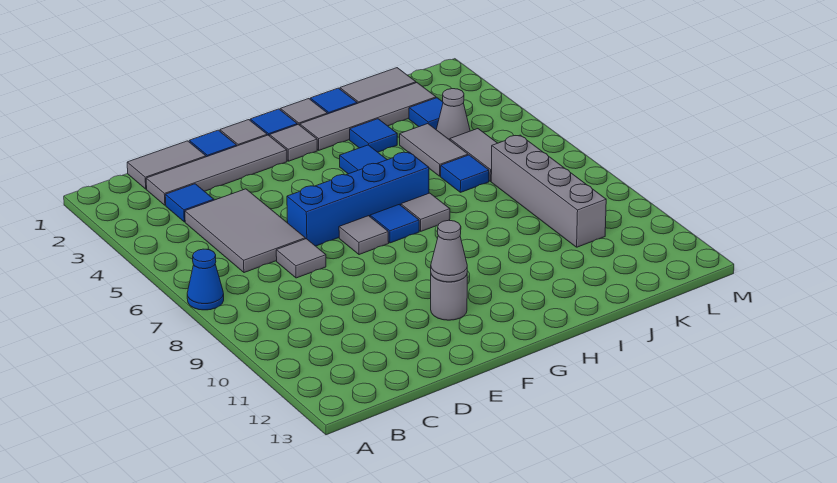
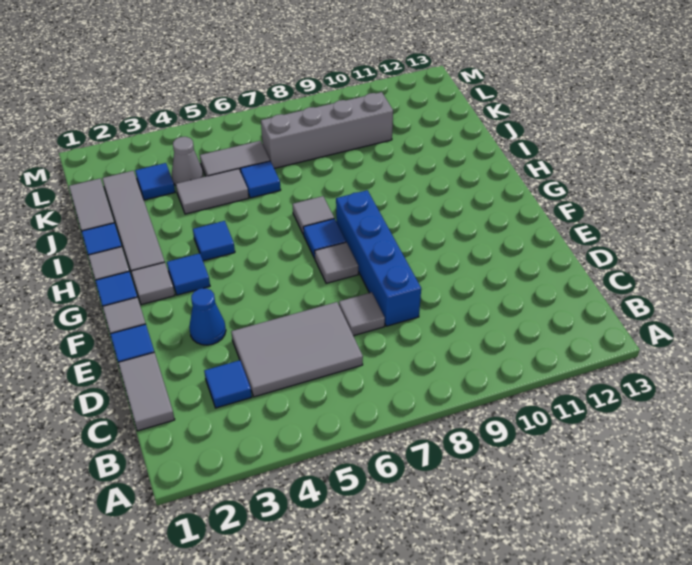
blue 1x1 cone [187,249,224,310] -> blue 1x1 cone moved to [189,288,226,345]
grey 1x4 tile [146,135,287,205] -> none
blue 1x4 brick [287,152,429,246] -> blue 1x4 brick moved to [336,190,421,326]
grey 1x1 round brick [431,275,467,320] -> none
grey 1x1 cone [431,220,467,282] -> none
blue 1x1 tile [350,119,397,152] -> blue 1x1 tile moved to [167,253,210,295]

